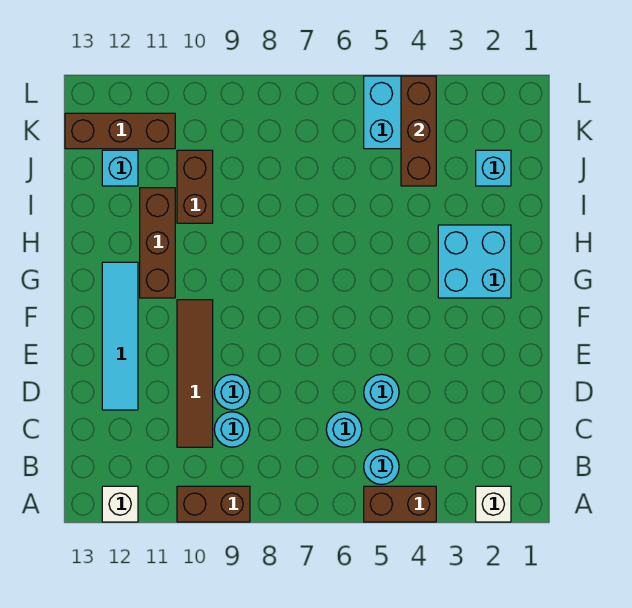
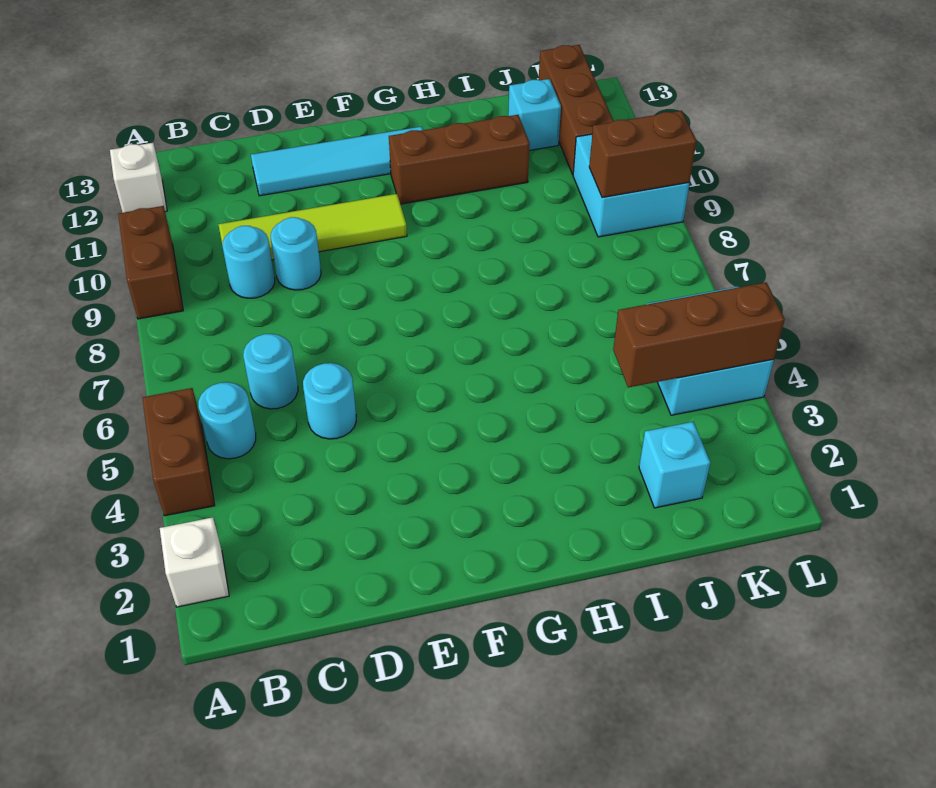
brown 1x4 tile [177,300,213,447] -> lime 1x4 tile [218,194,407,260]
cyan 2x2 brick [438,225,511,298] -> cyan 2x2 brick moved to [573,134,689,237]
brown 1x2 brick [177,150,213,223] -> brown 1x2 brick moved to [589,111,697,198]

